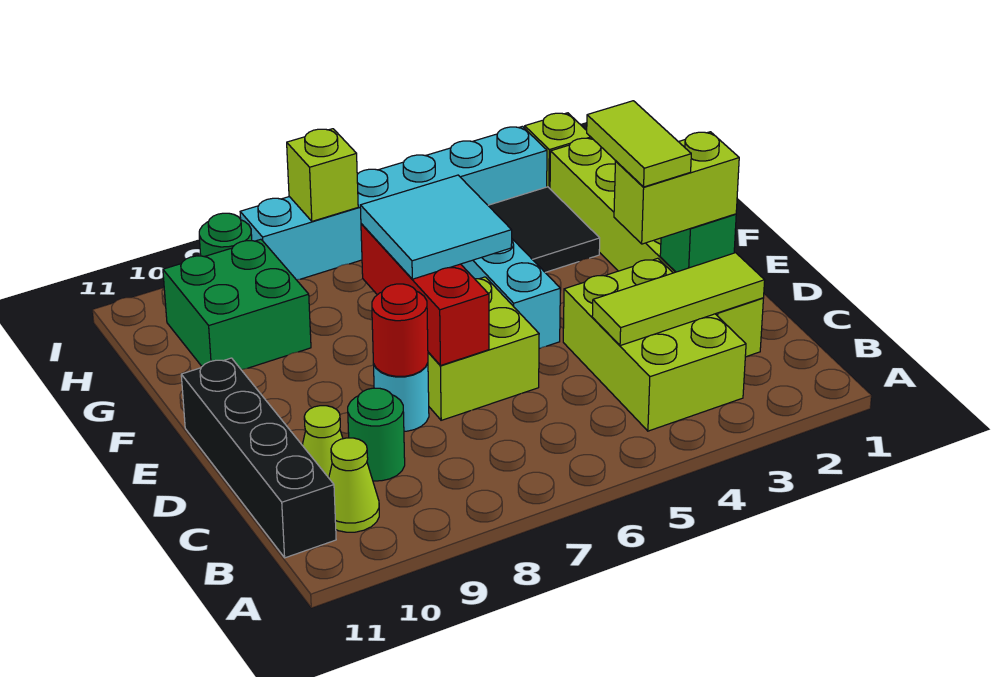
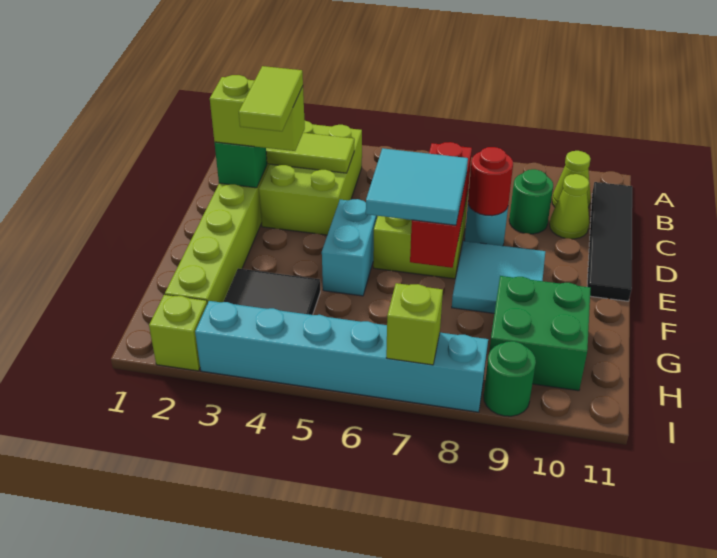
black 1x4 brick [181,358,336,558] -> black 1x4 tile [587,182,632,301]
none -> cyan 2x2 tile [452,241,545,314]

